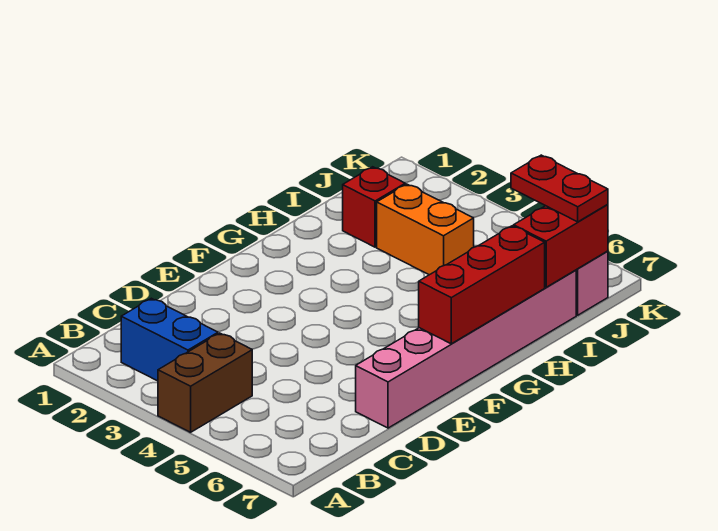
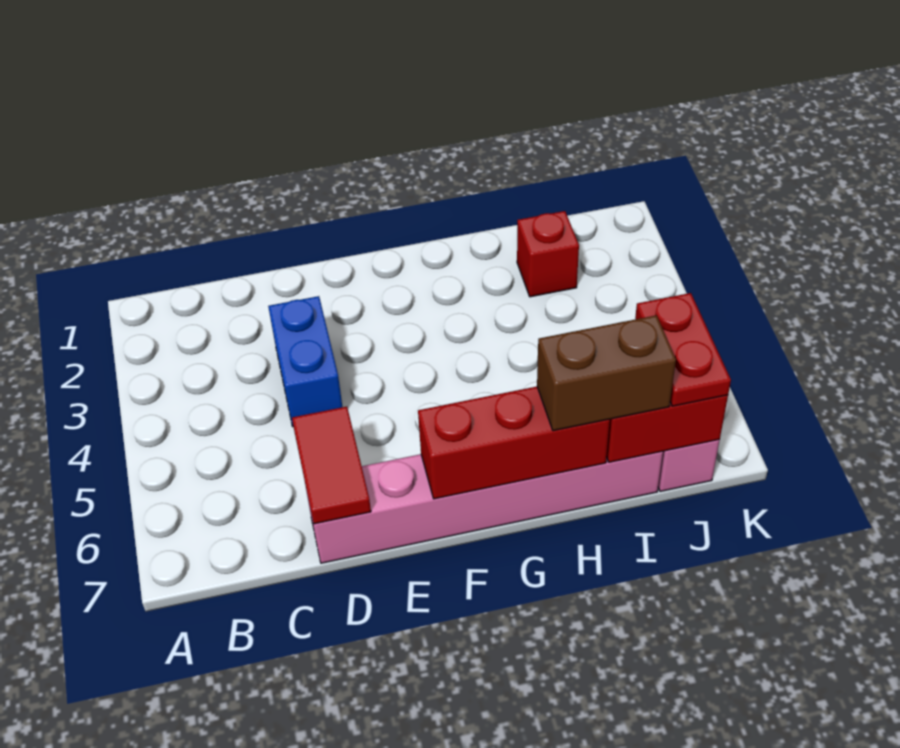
brown 1x2 brick [158,333,252,432] -> brown 1x2 brick moved to [537,315,676,431]
blue 1x2 brick [121,298,218,381] -> blue 1x2 brick moved to [268,296,342,427]
none -> red 1x2 tile [292,407,371,524]
orange 1x2 brick [377,184,474,275] -> none

